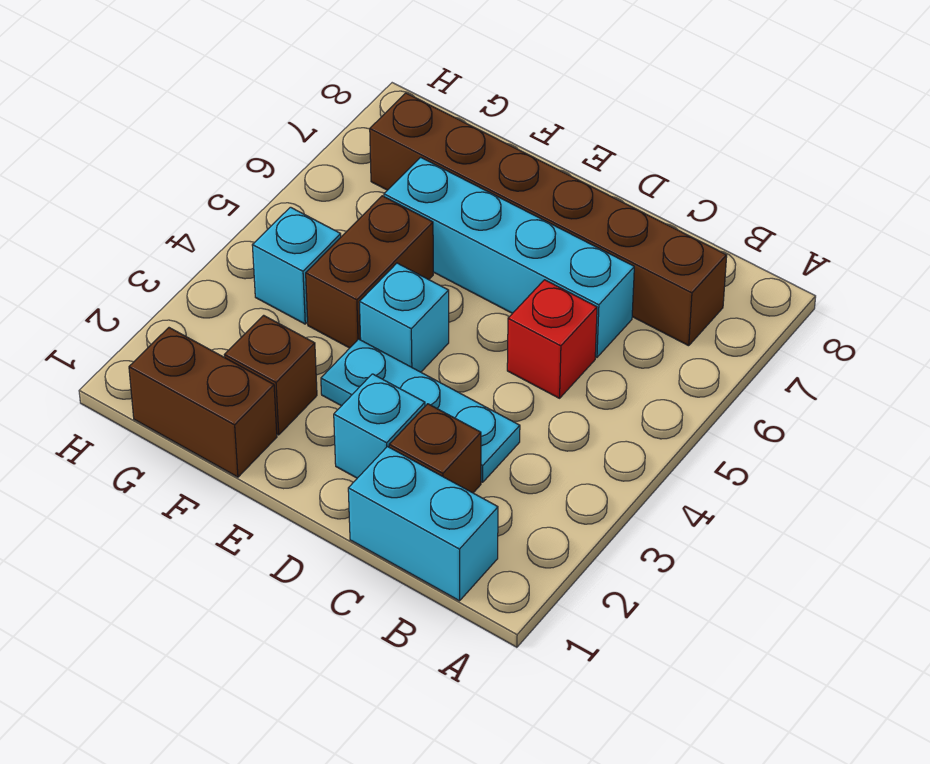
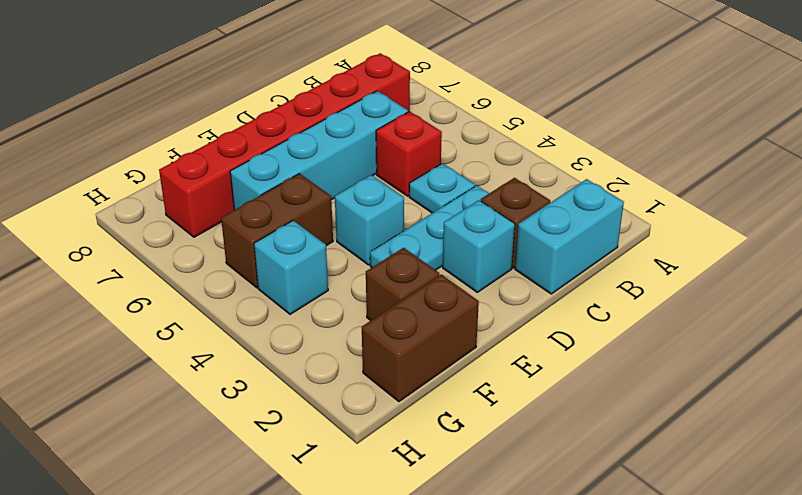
brown 1x6 brick [370,93,727,346] -> red 1x6 brick [159,53,410,237]
none -> cyan 1x1 plate [409,163,475,213]
brown 1x2 brick [306,196,433,348] -> brown 1x2 brick turned to [221,174,333,288]

